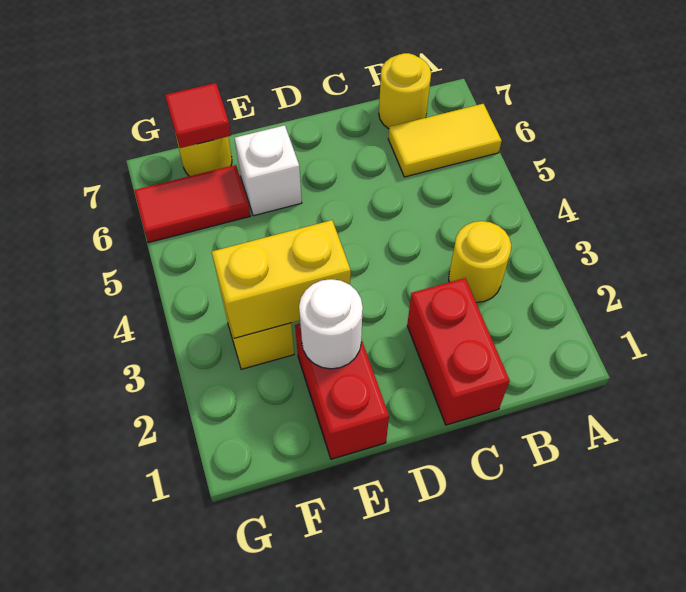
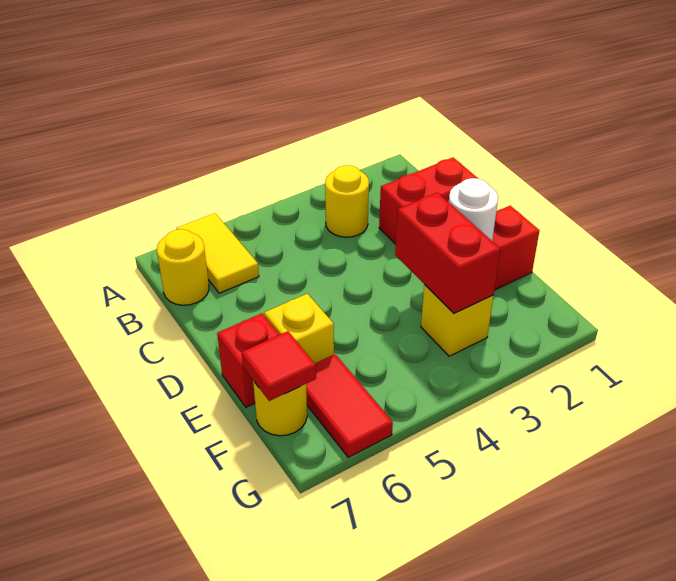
yellow 1x2 brick [212,220,351,338] -> red 1x2 brick [395,193,500,314]
white 1x1 brick [235,125,302,216] -> yellow 1x1 brick [264,294,334,363]
none -> red 1x1 brick [217,313,279,407]

